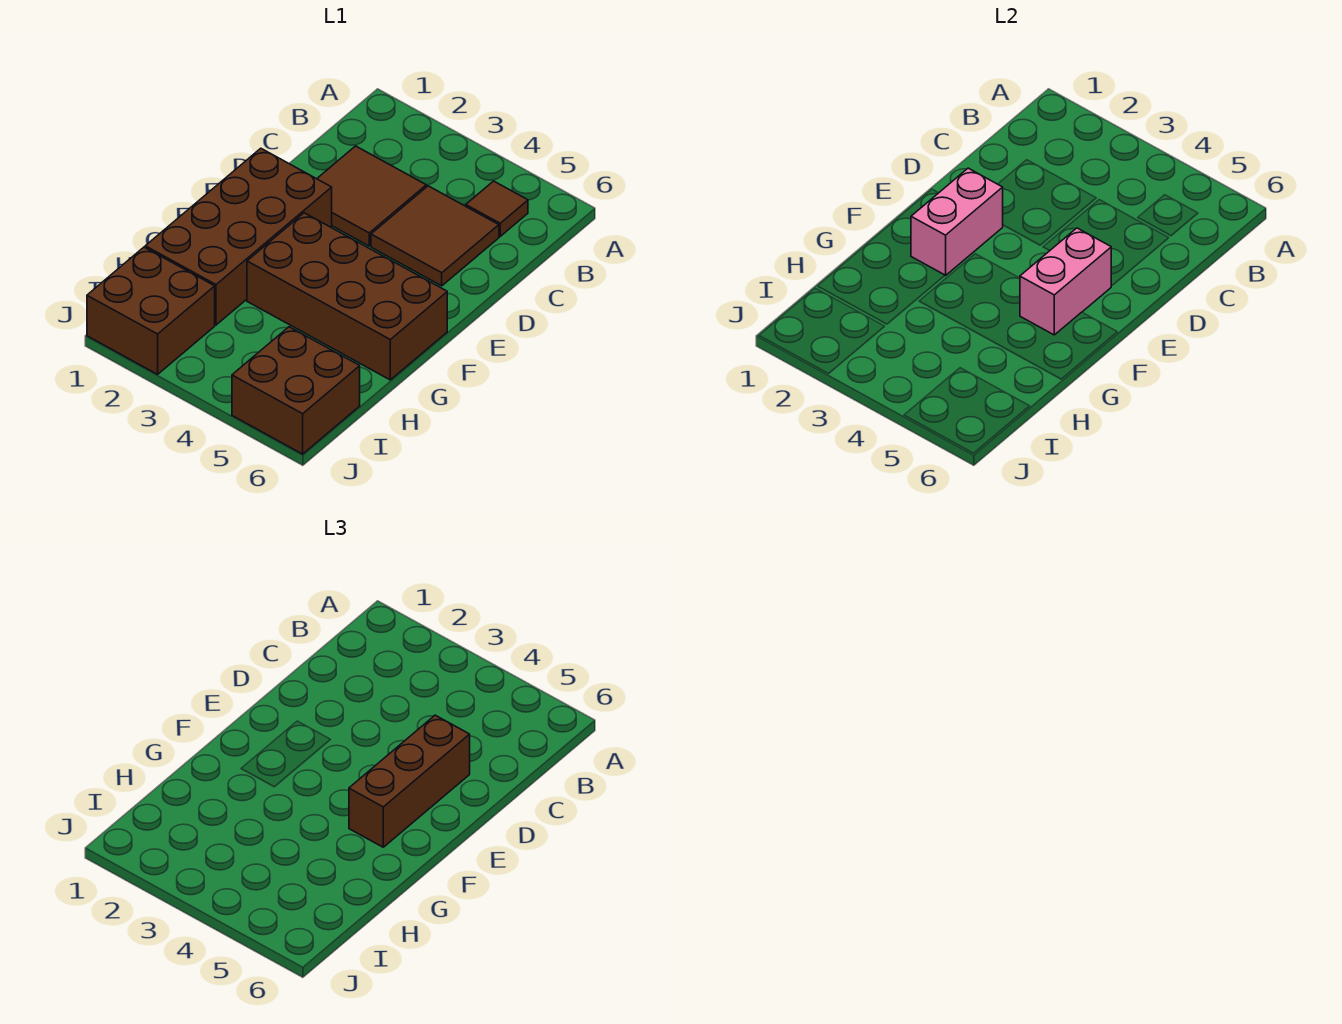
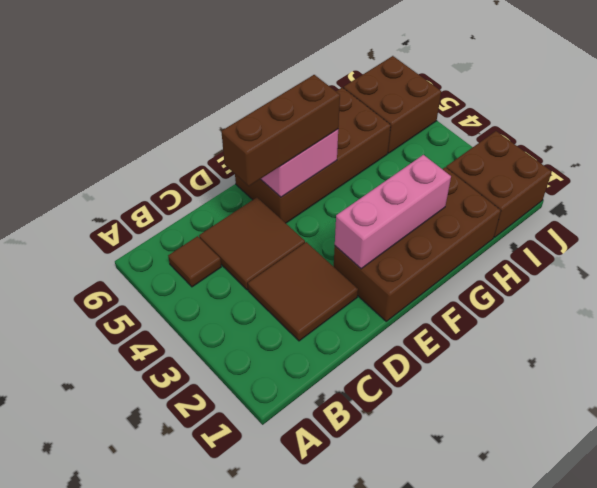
pink 1x2 brick [911,168,1003,276] -> pink 1x3 brick [335,155,451,269]
brown 2x4 brick [247,213,447,380] -> brown 2x4 brick turned to [235,87,391,223]

